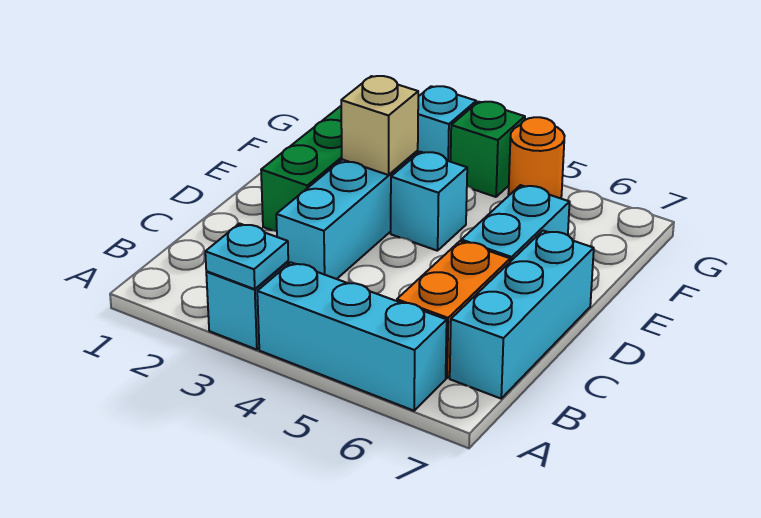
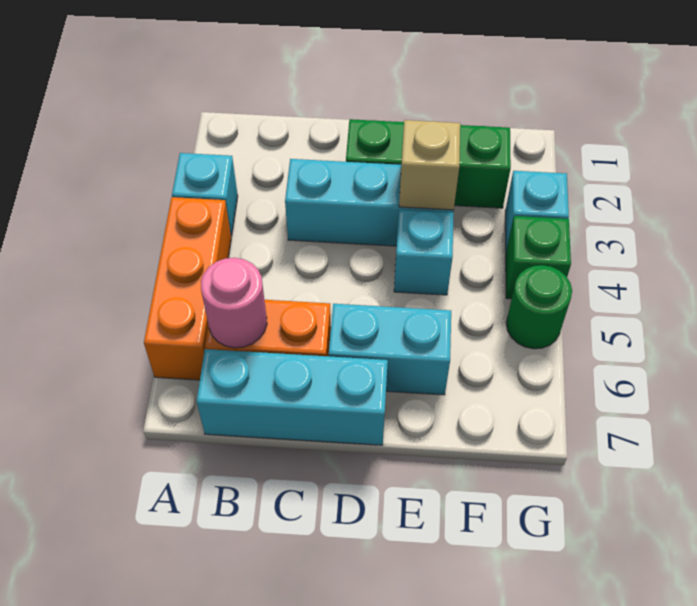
cyan 1x1 plate [205,224,288,289] -> none
cyan 1x3 brick [257,262,447,411] -> orange 1x3 brick [144,197,231,380]
none -> pink 1x1 round brick [201,258,267,348]
orange 1x1 round brick [509,117,564,198] -> green 1x1 round brick [506,265,572,349]

